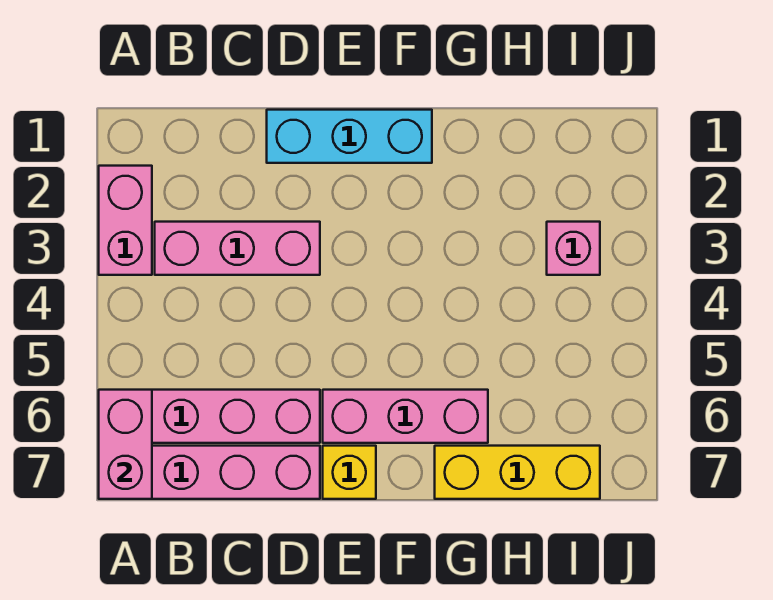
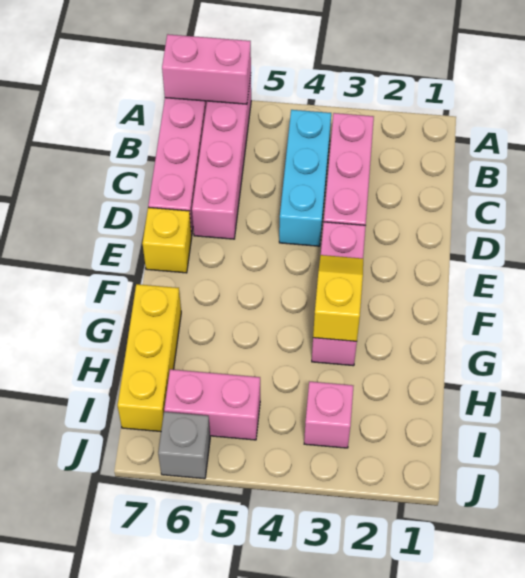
pink 1x2 brick [99,166,152,275] -> pink 1x2 brick moved to [164,369,260,440]
cyan 1x3 brick [267,110,432,163] -> cyan 1x3 brick moved to [279,110,331,246]
pink 1x3 brick [323,390,488,443] -> pink 1x3 brick moved to [312,222,366,366]
none -> yellow 1x2 slope [313,255,363,341]
none -> grey 1x1 brick [158,412,210,479]

